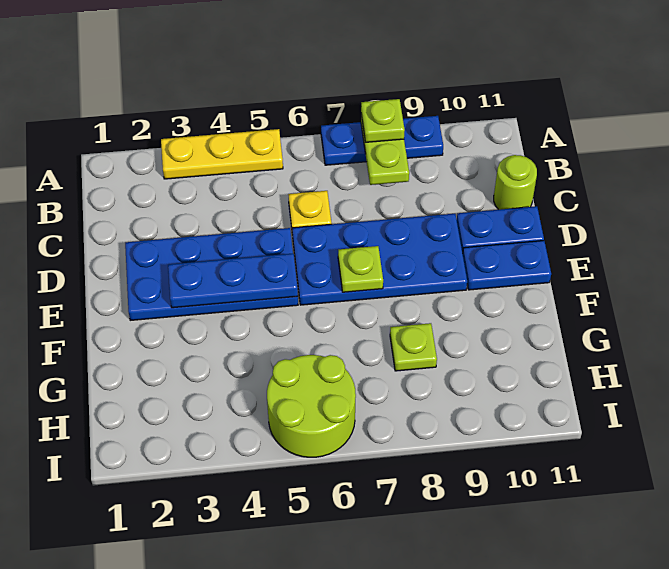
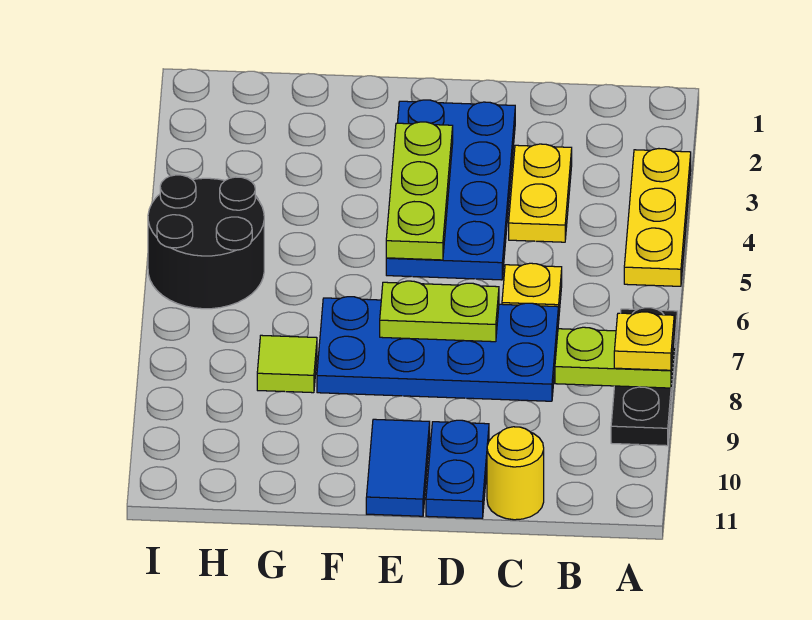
blue 1x3 plate [321,116,443,165] -> black 1x3 plate [611,308,678,446]
lime 1x1 plate [361,99,405,142] -> yellow 1x1 plate [614,312,674,370]
none -> yellow 1x2 plate [509,144,572,242]
lime 1x1 round brick [494,155,537,210] -> yellow 1x1 round brick [487,427,544,520]
blue 2x4 plate [292,214,467,305] -> blue 2x4 plate turned to [317,297,559,401]
blue 1x3 plate [168,254,298,308] -> lime 1x3 plate [386,122,453,260]
lime 1x1 plate [338,246,383,292] -> lime 1x2 plate [380,281,499,342]
blue 1x2 plate [463,241,551,290] -> blue 1x2 tile [366,419,430,516]
lime 1x1 plate [390,323,437,371] -> lime 1x1 tile [257,335,317,393]
lime 2x2 round brick [267,355,356,457] -> black 2x2 round brick [148,175,264,309]

